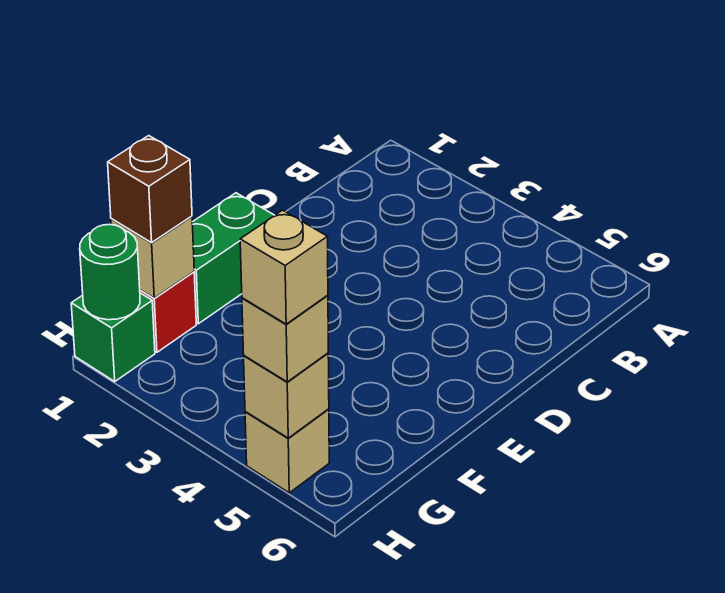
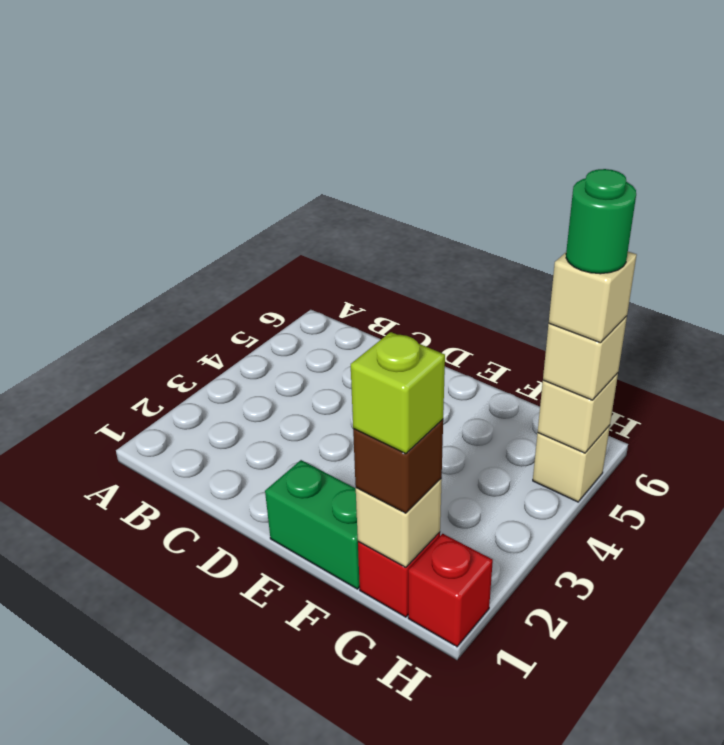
none -> lime 1x1 brick [351,332,445,454]
green 1x1 brick [71,293,155,381] -> red 1x1 brick [408,534,493,647]
green 1x1 round brick [80,224,140,320] -> green 1x1 round brick moved to [566,169,636,274]

